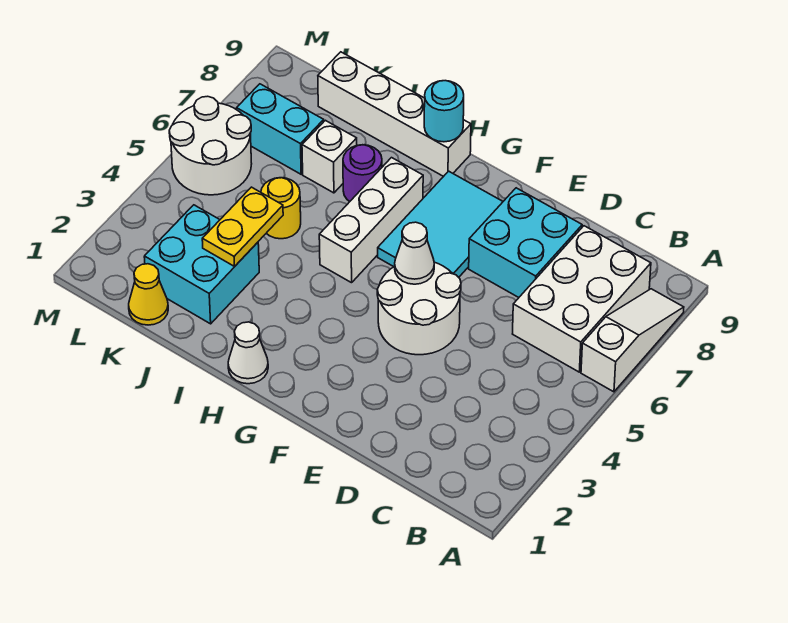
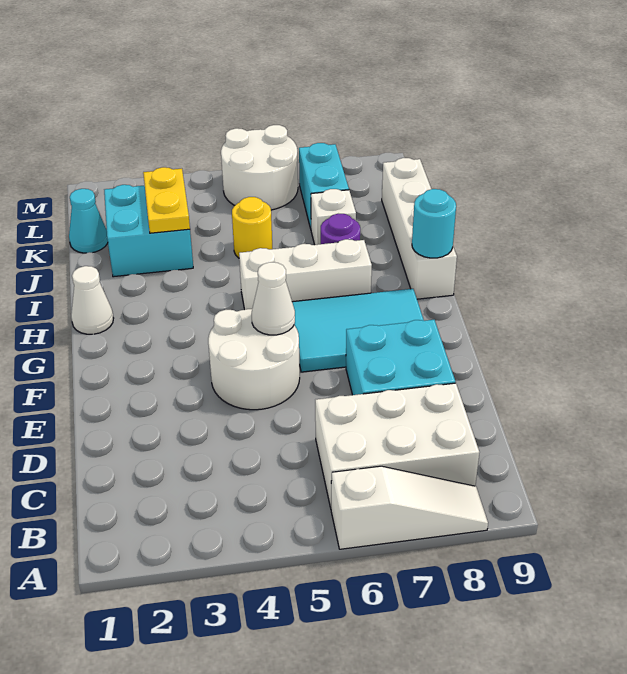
yellow 1x2 plate [202,187,283,266] -> yellow 1x2 plate turned to [143,167,190,233]
yellow 1x1 cone [129,264,168,325] -> cyan 1x1 cone [69,189,108,253]

